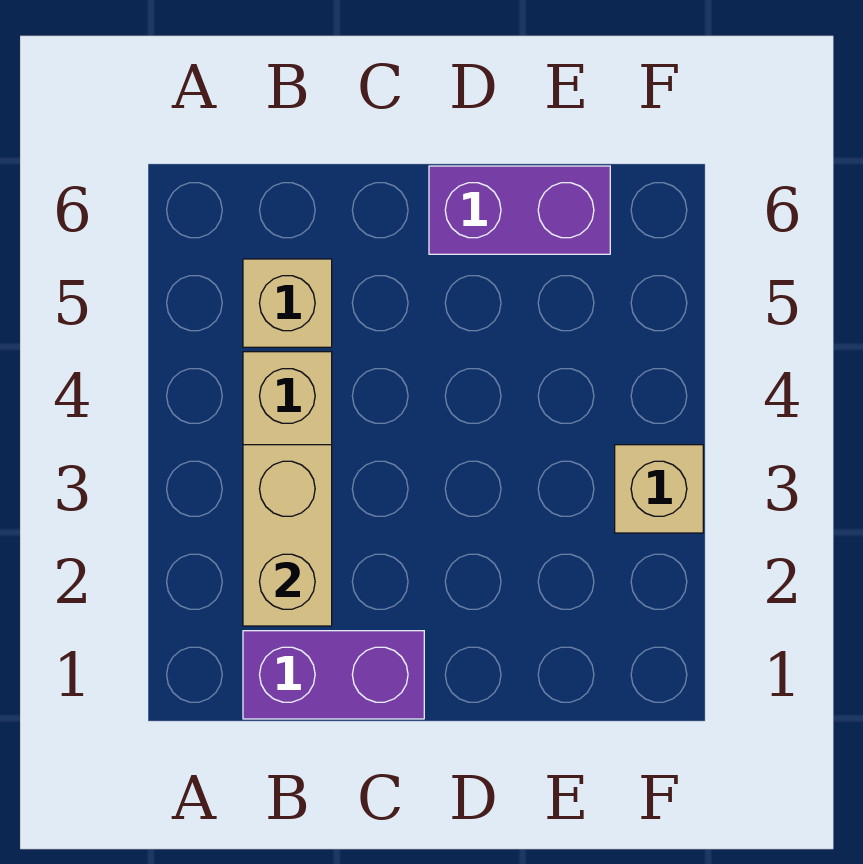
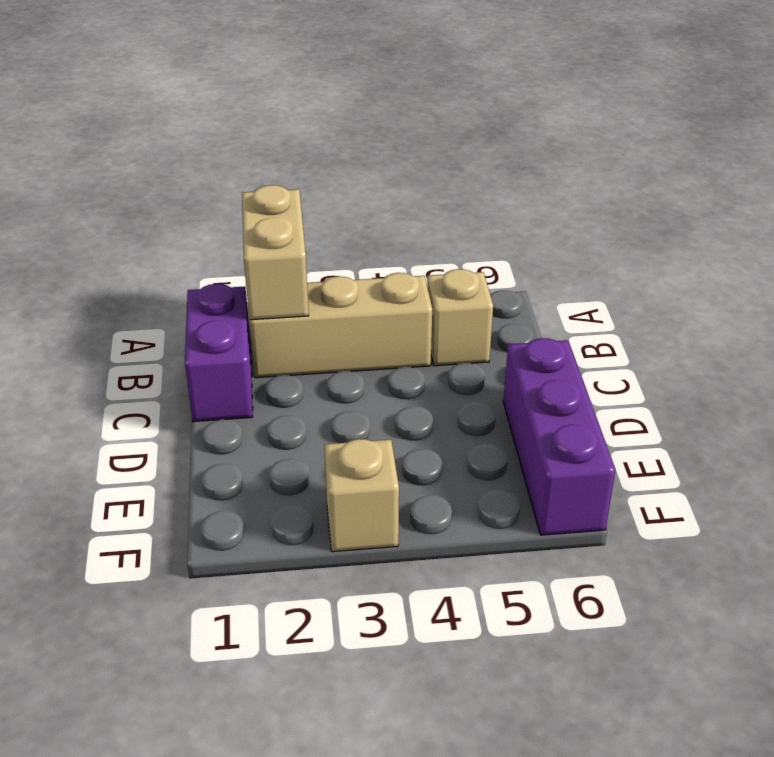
tan 1x2 brick [243,445,332,626] -> tan 1x2 brick turned to [242,185,309,320]
purple 1x2 brick [429,166,610,254] -> purple 1x3 brick [503,338,615,535]

